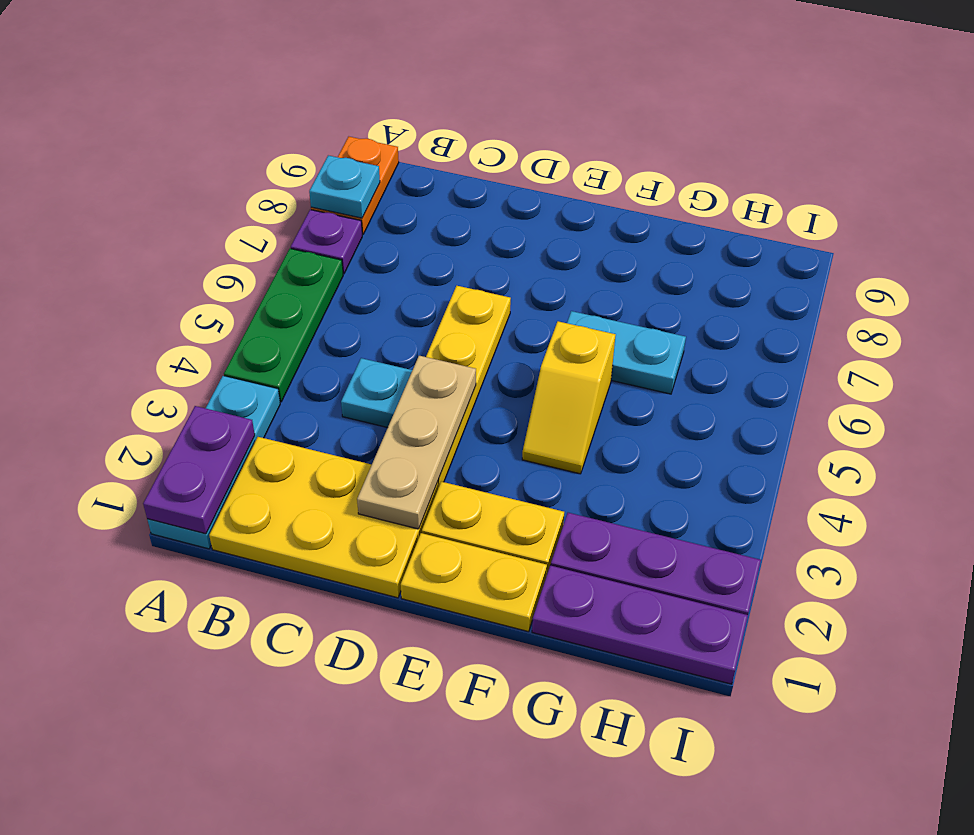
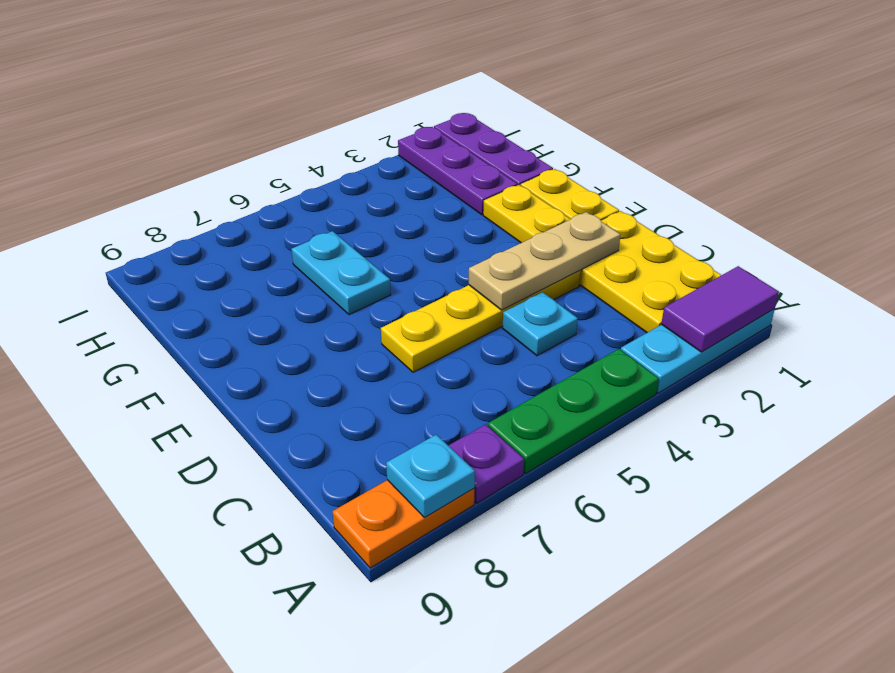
purple 1x2 plate [143,406,255,534] -> purple 1x2 tile [661,266,779,352]
yellow 1x2 slope [522,321,616,474] -> none

